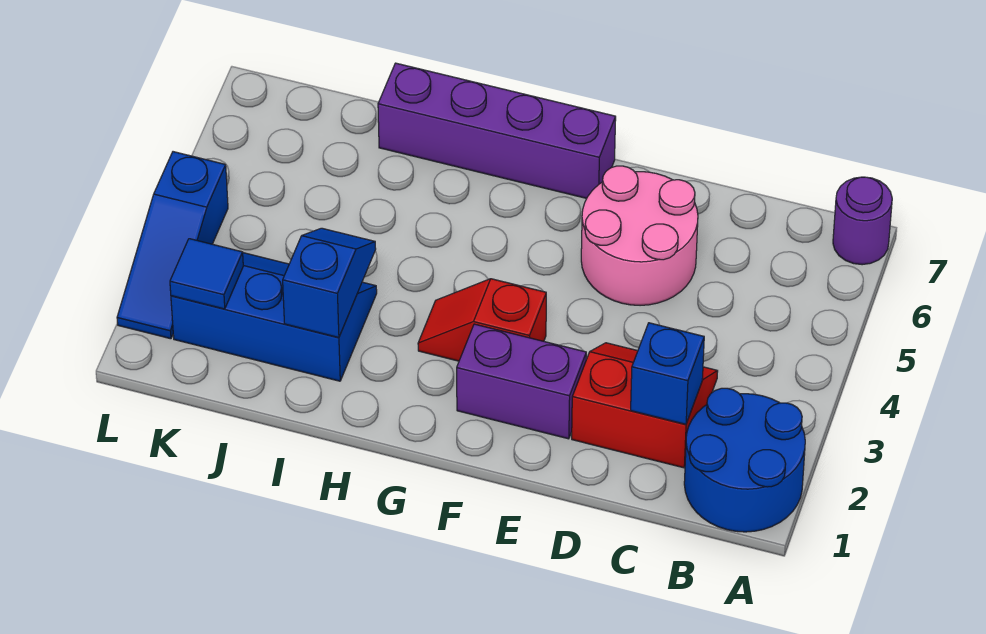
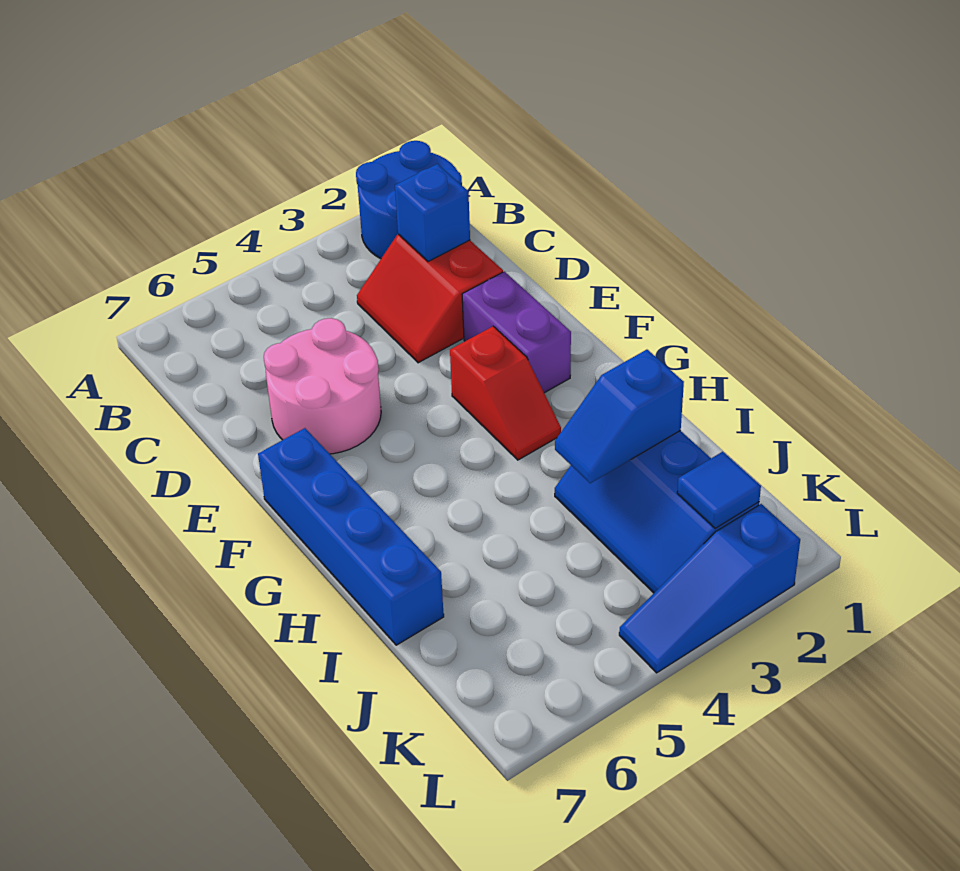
purple 1x1 round brick [833,177,892,265] -> none
purple 1x4 brick [378,63,616,198] -> blue 1x4 brick [258,428,444,645]
blue 1x3 slope [117,152,228,339] -> blue 1x3 slope turned to [619,504,800,673]

